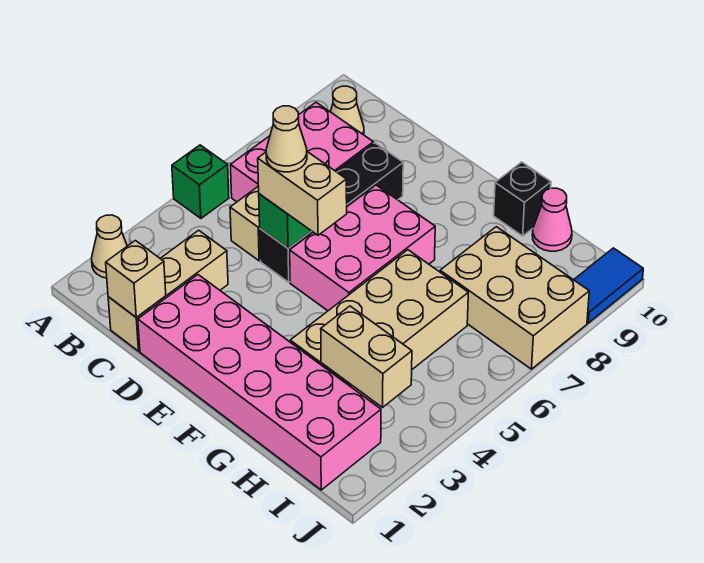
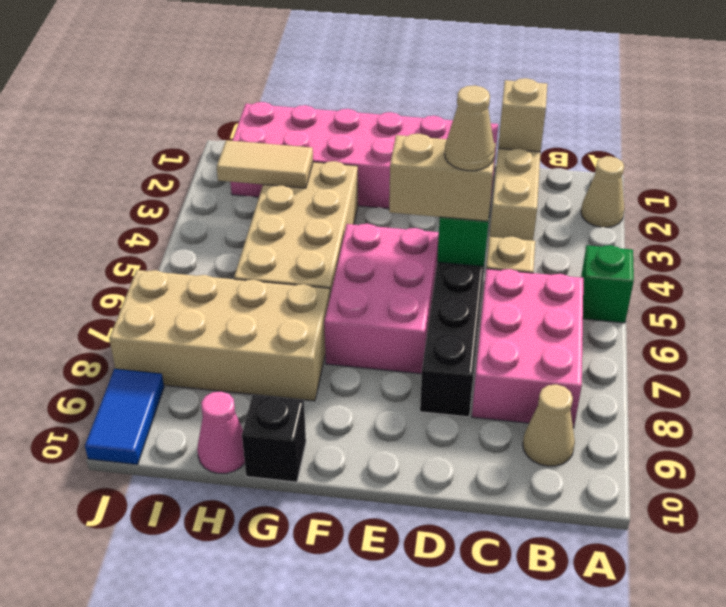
tan 1x2 brick [321,306,412,407] -> tan 1x2 tile [217,140,313,188]
tan 2x3 brick [440,227,589,369] -> tan 2x4 brick [109,270,330,401]

